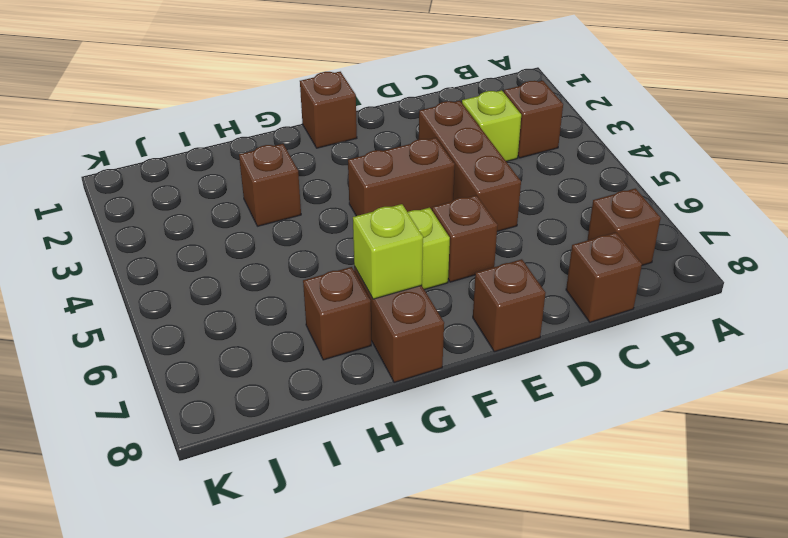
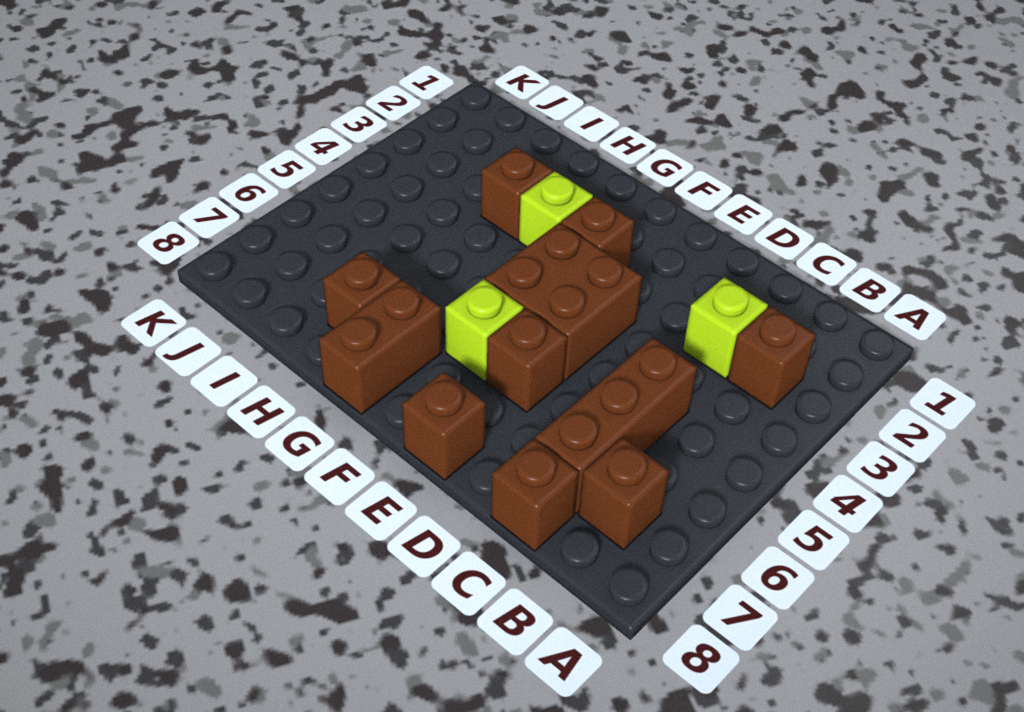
brown 1x3 brick [419,101,521,232] -> brown 1x3 brick moved to [535,338,697,514]
brown 1x2 brick [348,138,455,216] -> brown 2x2 brick [485,223,642,380]
brown 1x1 brick [300,72,357,148] -> brown 1x1 brick moved to [561,197,635,267]
lime 1x1 brick [353,204,423,299] -> lime 1x1 brick moved to [519,171,593,247]

